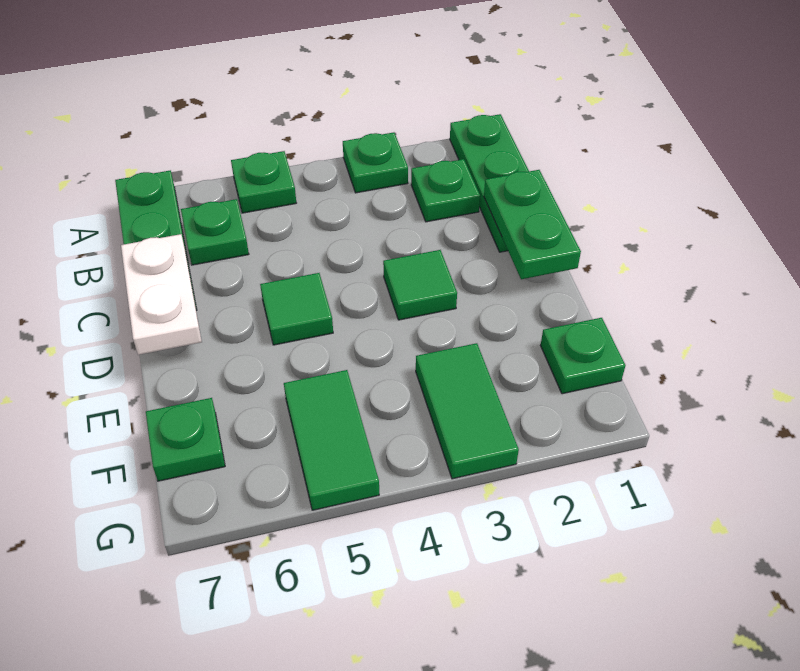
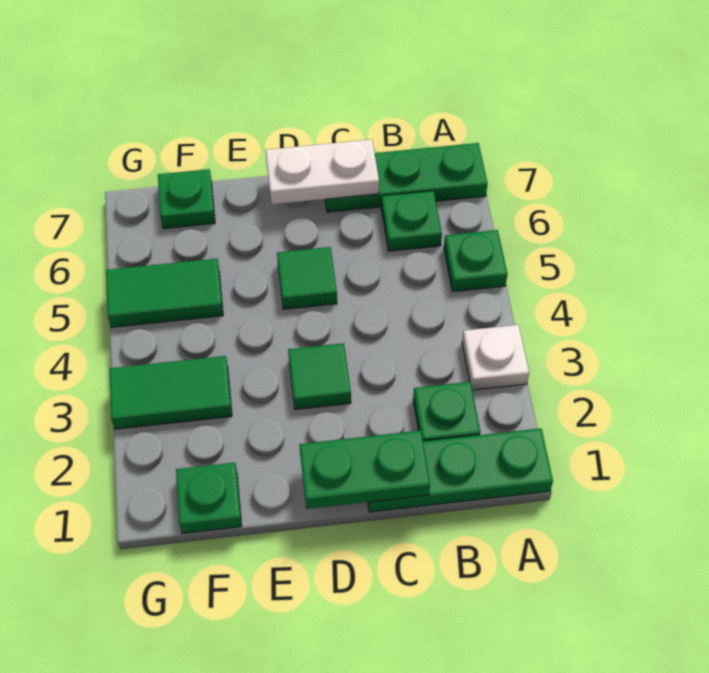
green 1x1 plate [343,132,408,193] -> white 1x1 plate [462,325,529,390]

